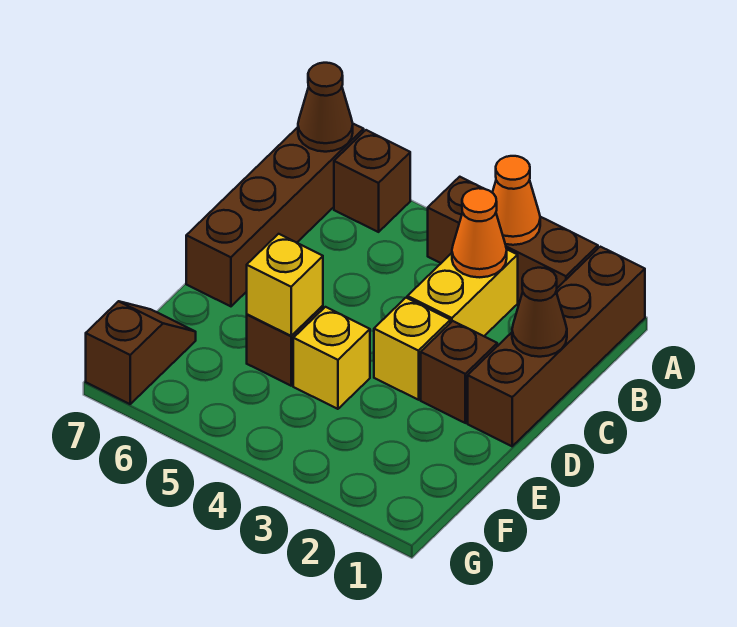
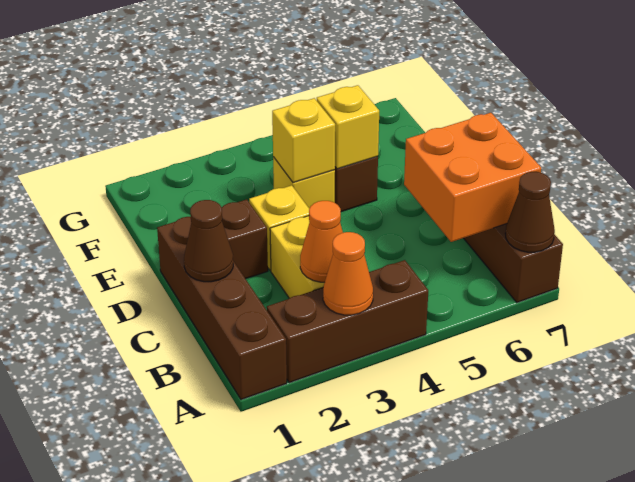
brown 1x1 brick [334,130,410,232] -> none
none -> orange 2x2 brick [404,113,541,242]
none -> yellow 1x1 brick [272,98,335,183]
brown 1x2 slope [86,301,196,404] -> none

